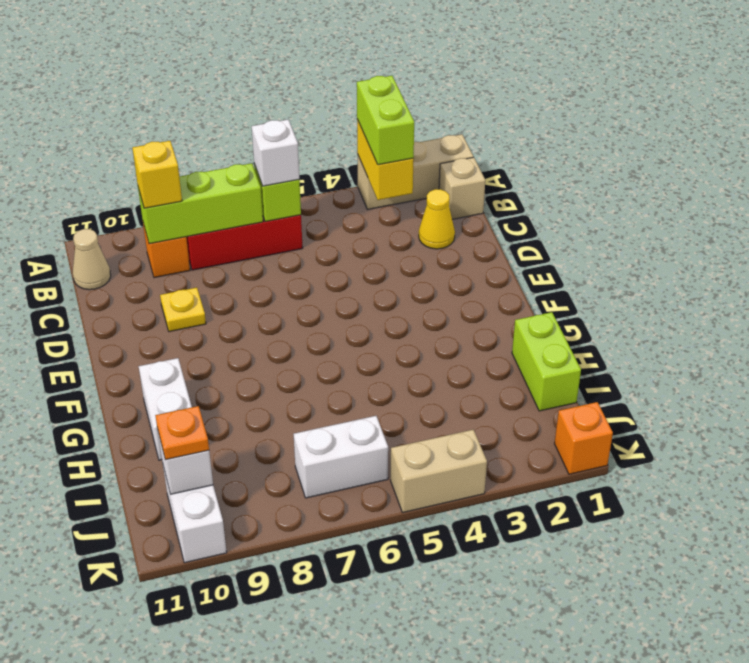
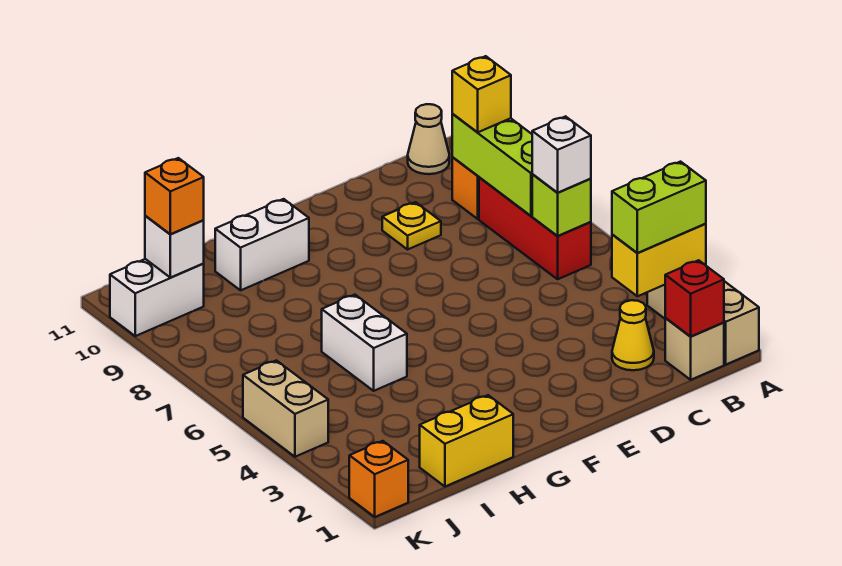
none -> red 1x1 brick [665,260,724,337]
lime 1x2 brick [512,312,581,411] -> yellow 1x2 brick [420,395,513,487]
white 1x2 brick [294,416,388,498] -> white 1x2 brick moved to [322,295,407,391]
orange 1x1 plate [155,406,209,460] -> orange 1x1 brick [145,158,204,234]

